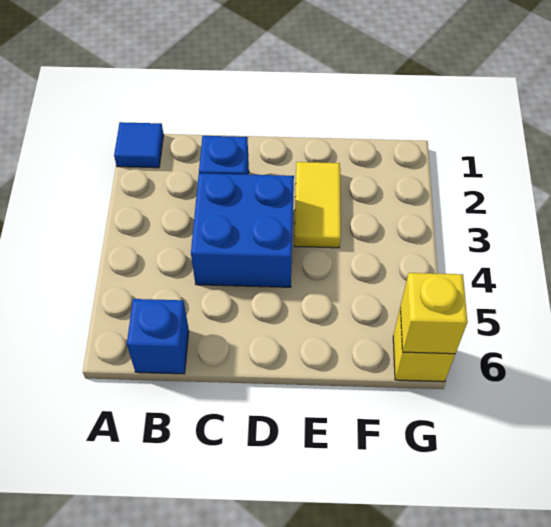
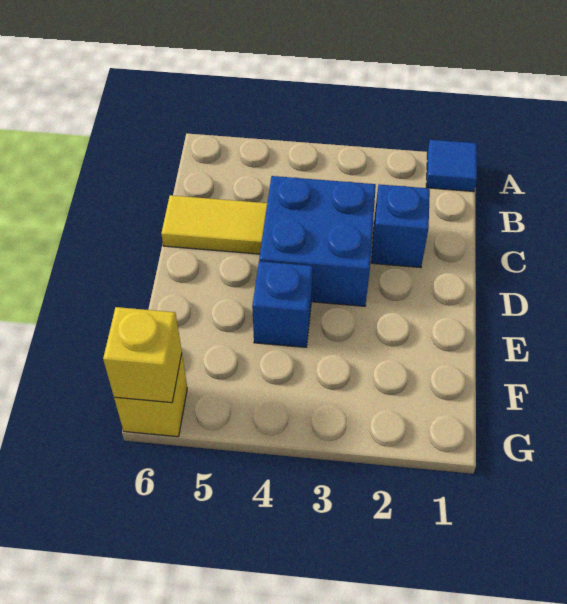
blue 1x1 brick [127,299,189,374] -> blue 1x1 brick moved to [252,261,313,347]
yellow 1x2 tile [294,162,341,248] -> yellow 1x2 tile moved to [161,195,267,254]

